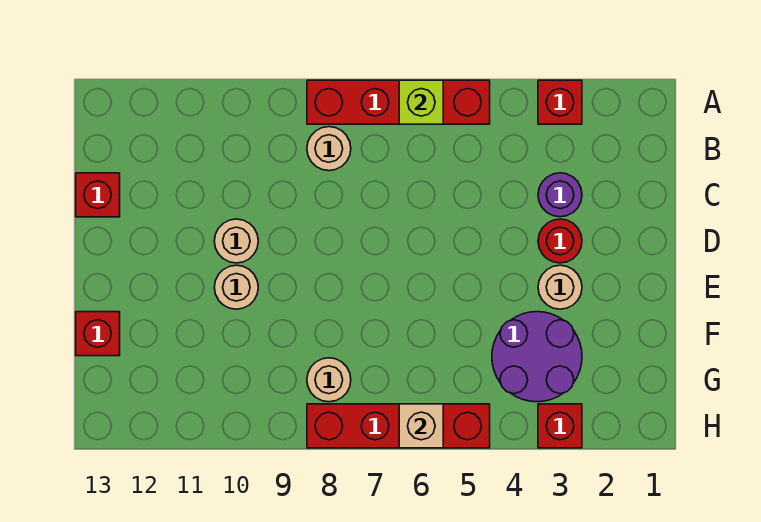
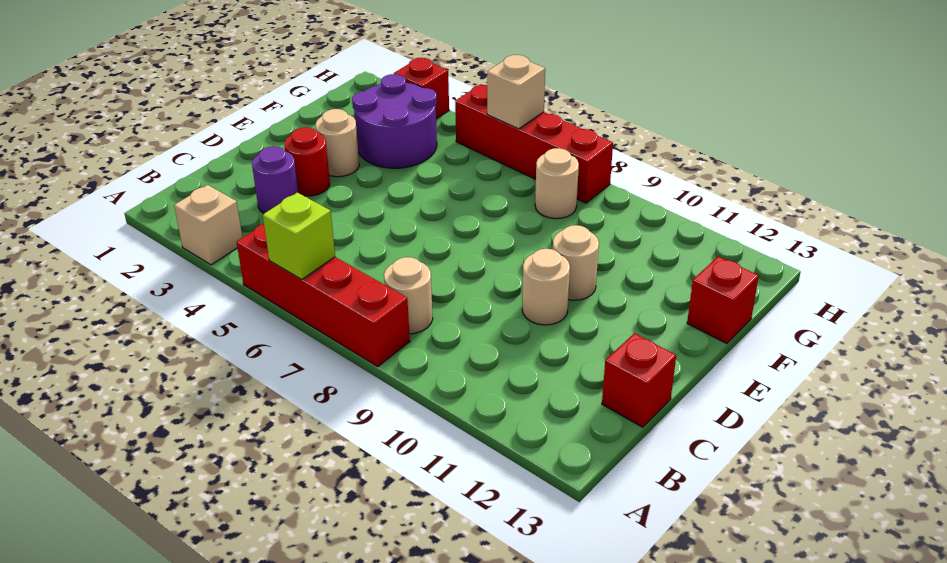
red 1x1 brick [538,80,582,124] -> tan 1x1 brick [174,185,243,265]

